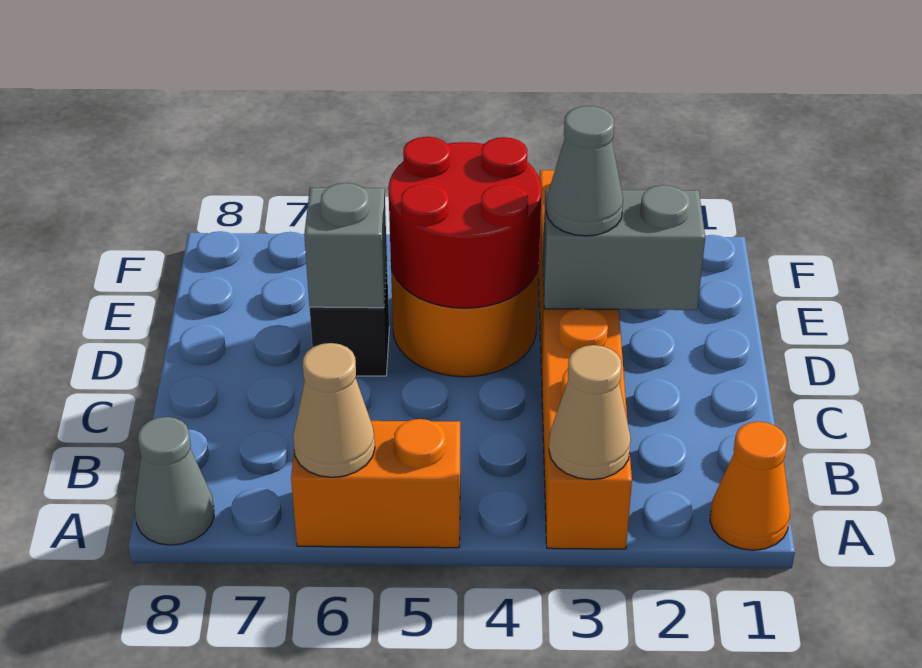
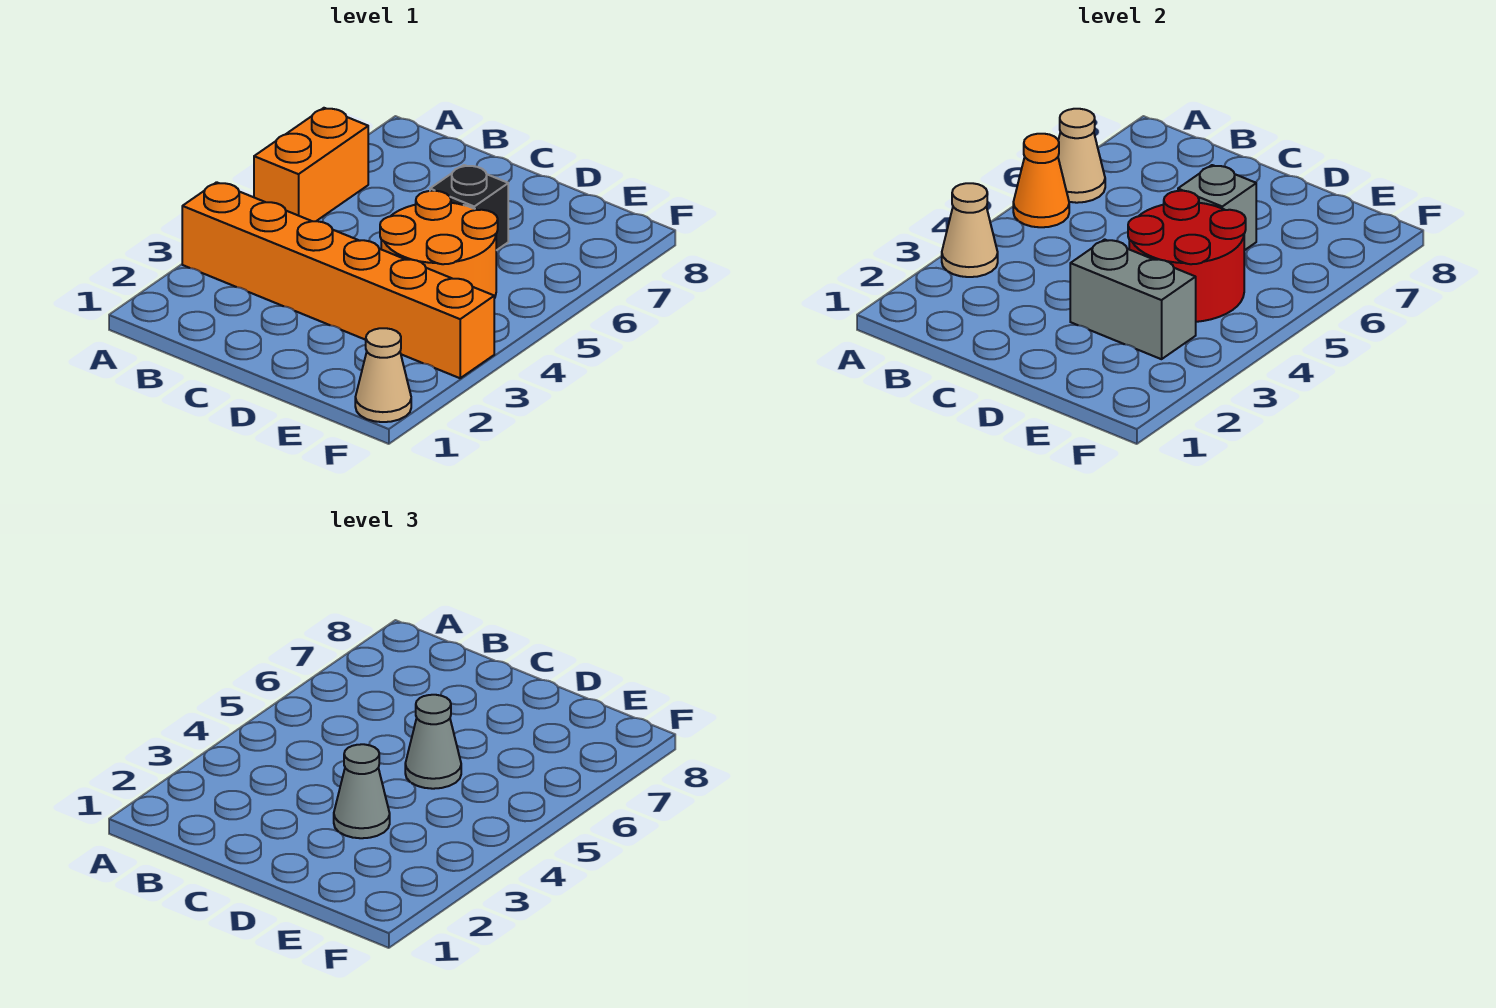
orange 1x1 cone [710,422,790,550] -> orange 1x1 cone moved to [1013,134,1069,227]
grey 1x1 cone [135,417,214,545] -> grey 1x1 cone moved to [405,695,461,789]
grey 1x2 brick [543,185,705,310] -> grey 1x2 brick turned to [1070,239,1196,359]
none -> tan 1x1 cone [355,328,411,422]

